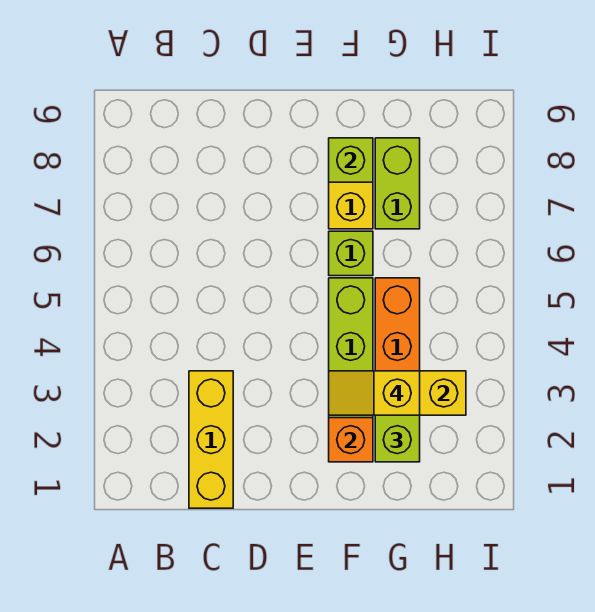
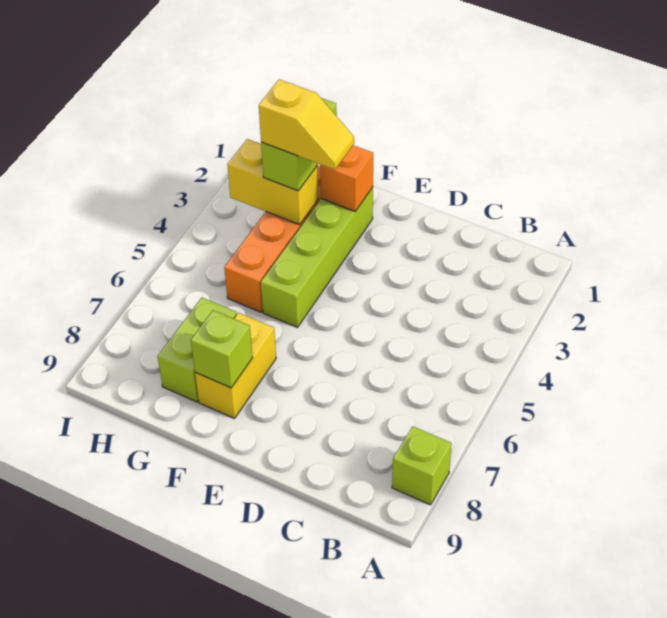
yellow 1x3 brick [189,371,233,508] -> none
lime 1x1 brick [329,231,373,276] -> lime 1x1 brick moved to [392,426,452,505]

